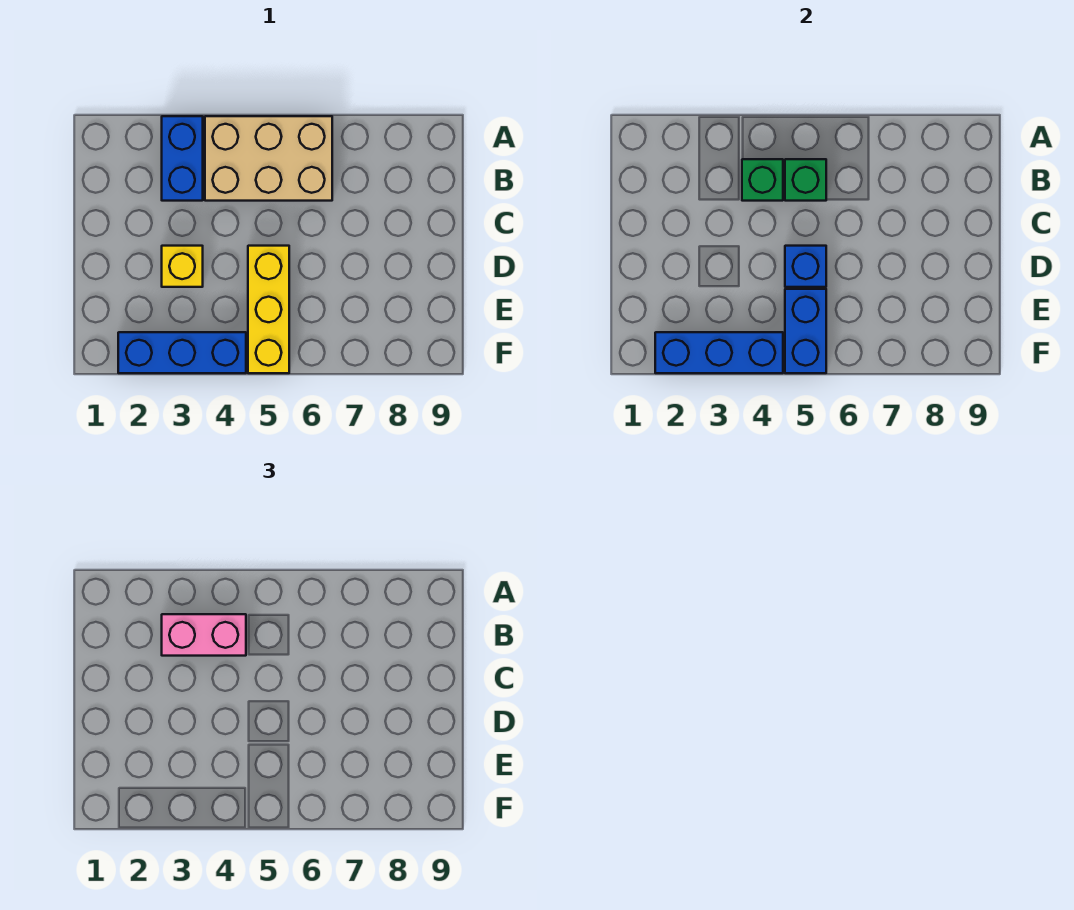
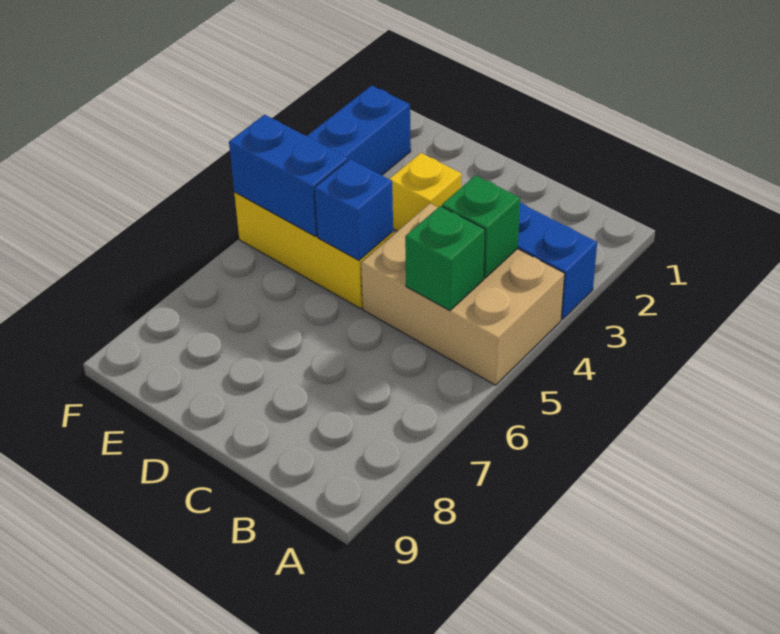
tan 2x3 brick [205,116,332,201] -> tan 2x3 brick turned to [361,203,565,385]
pink 1x2 brick [162,614,246,656] -> none
blue 1x3 brick [655,332,783,373] -> none

